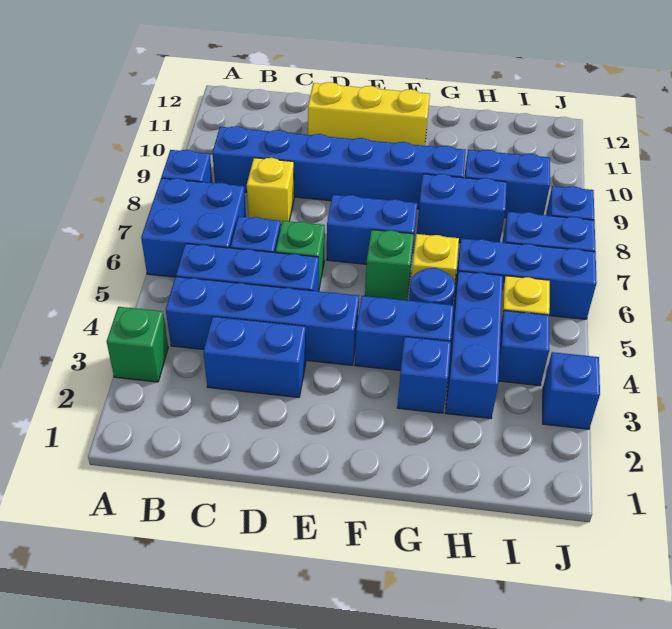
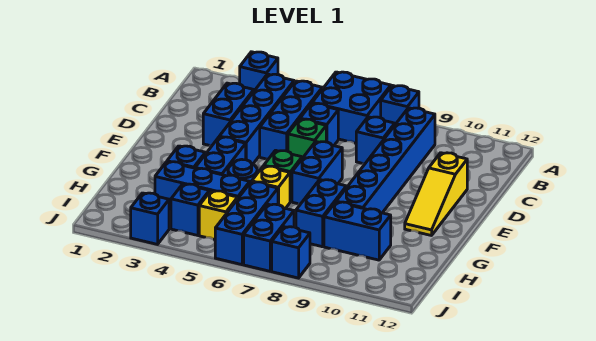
green 1x1 brick [107,307,168,382] -> blue 1x1 brick [240,52,278,91]
yellow 1x1 brick [247,158,294,225] -> blue 1x1 brick [356,117,395,163]
yellow 1x3 brick [308,82,430,146] -> yellow 1x3 slope [405,153,467,236]
blue 1x2 brick [464,150,550,218] -> blue 1x2 brick turned to [324,202,391,260]

